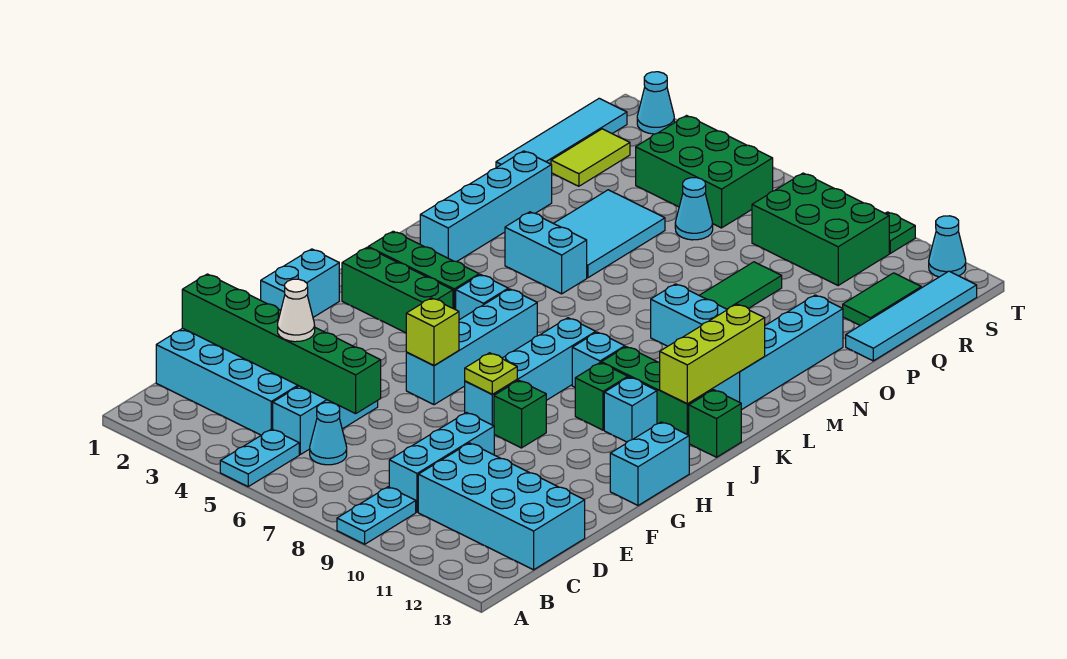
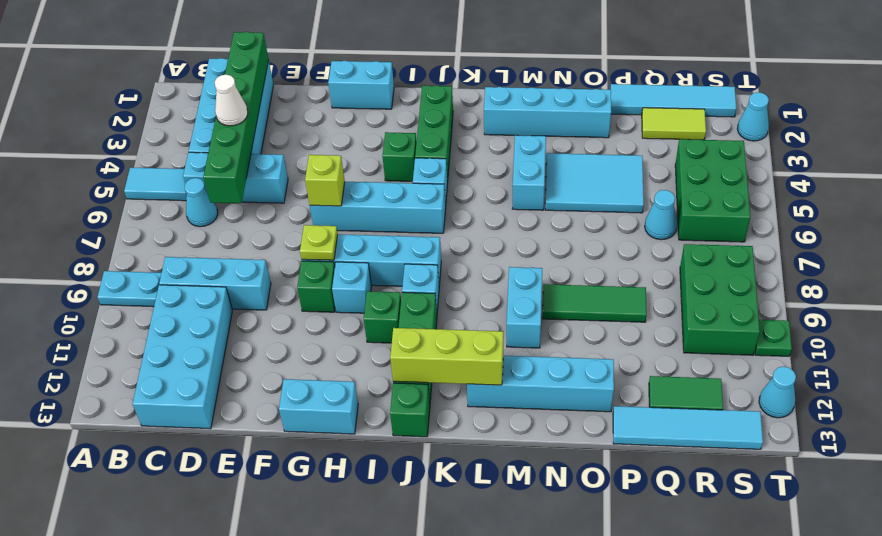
cyan 1x2 plate [220,429,299,486] -> cyan 1x2 tile [124,168,187,201]
green 1x3 brick [342,248,453,333] -> green 1x1 brick [382,132,417,181]
cyan 1x1 brick [604,377,657,442] -> cyan 1x1 brick moved to [332,262,372,313]

